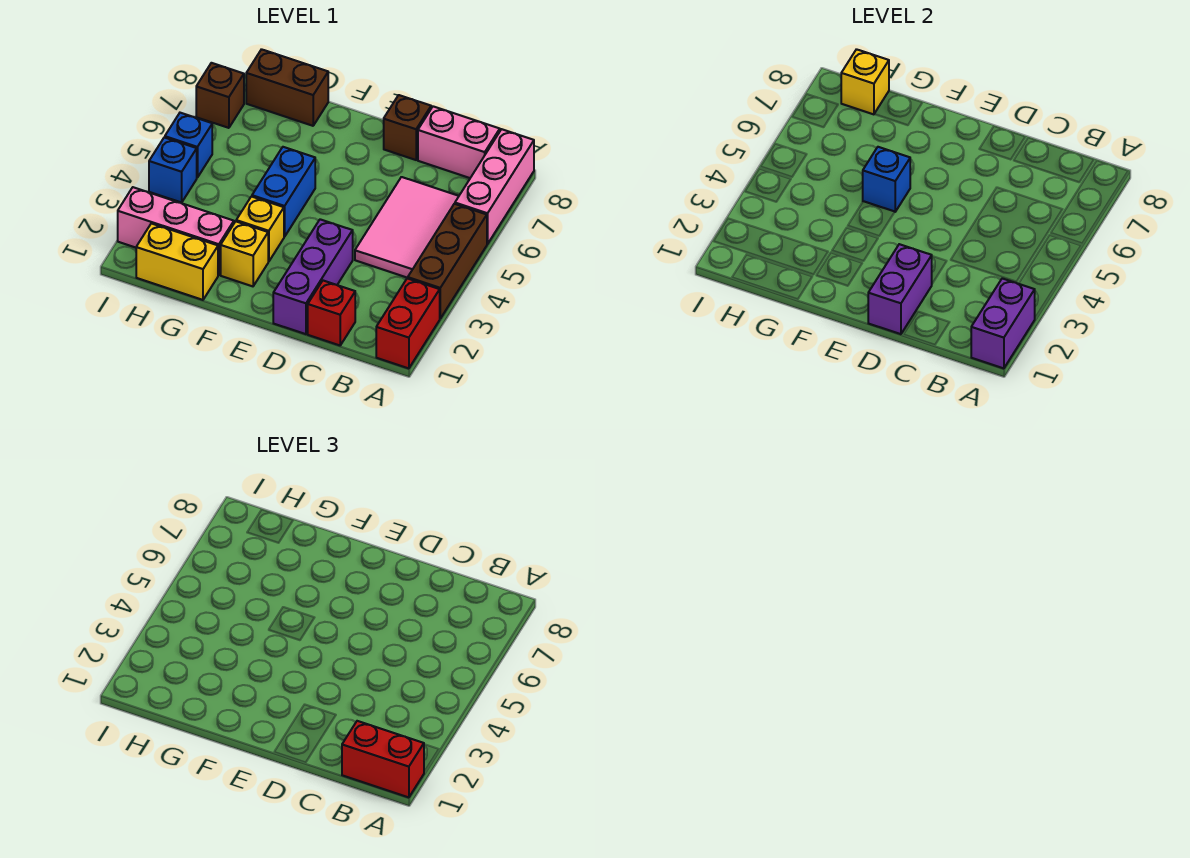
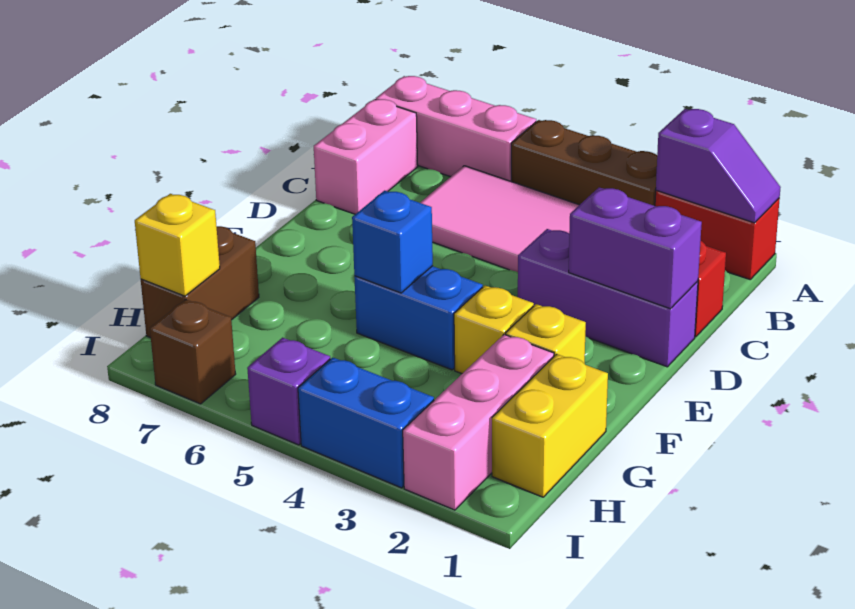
purple 1x2 brick [971,278,1035,368] -> purple 1x2 slope [656,109,781,223]
red 1x2 brick [342,721,424,797] -> none
brown 1x1 brick [384,95,431,160] -> none
blue 1x1 brick [149,137,197,202] -> blue 1x2 brick [298,357,434,488]
blue 1x1 brick [165,113,212,178] -> purple 1x1 brick [247,338,330,445]

